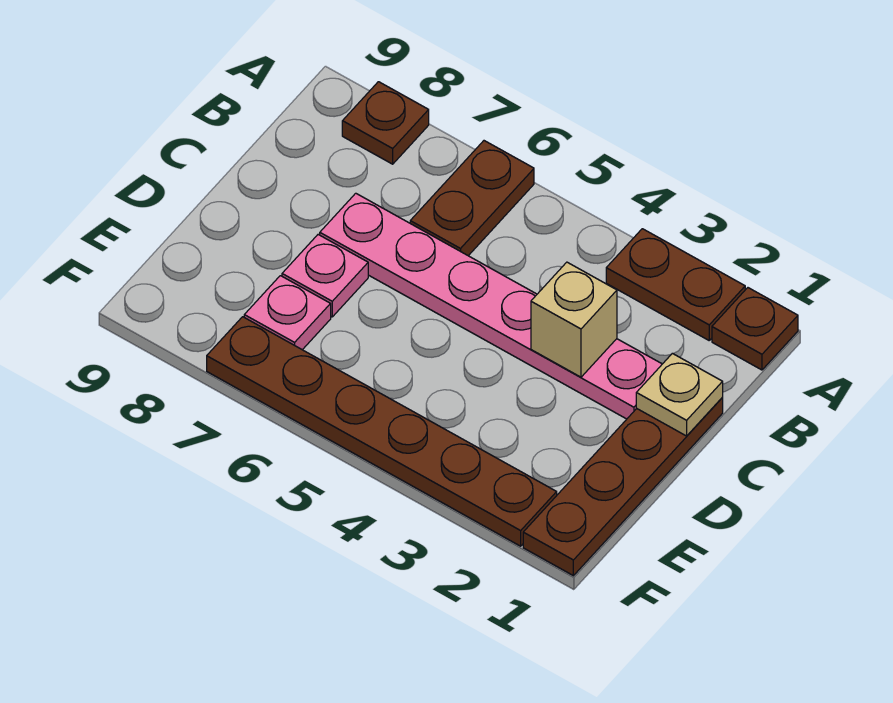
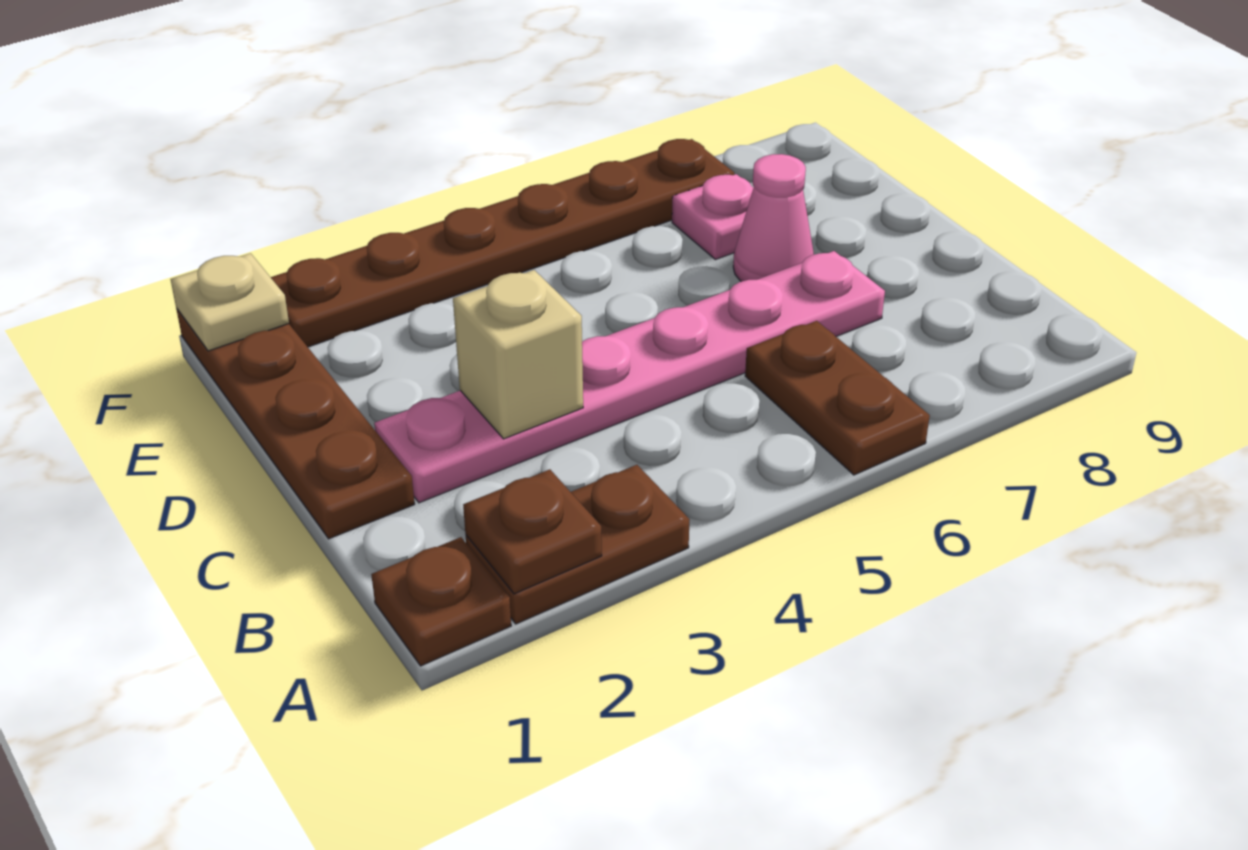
brown 1x1 plate [342,82,429,164] -> brown 1x1 plate moved to [463,469,602,594]
tan 1x1 plate [636,353,723,436] -> tan 1x1 plate moved to [171,253,289,351]
pink 1x1 plate [282,235,368,317] -> pink 1x1 cone [733,154,814,281]

